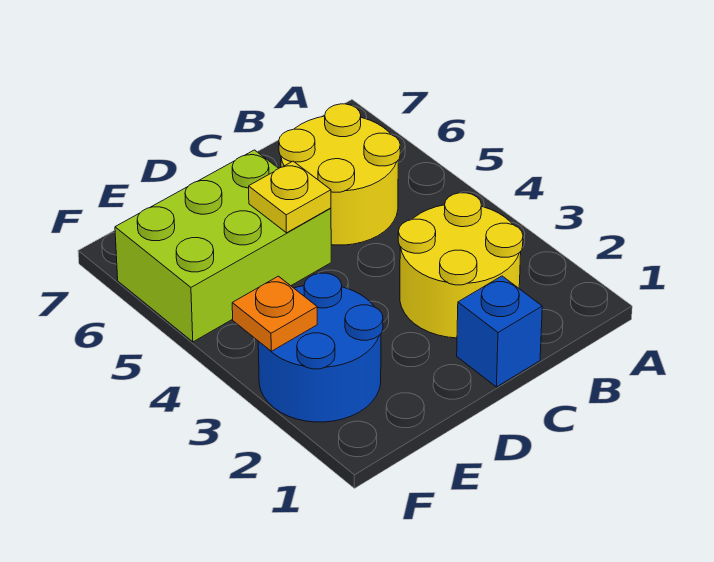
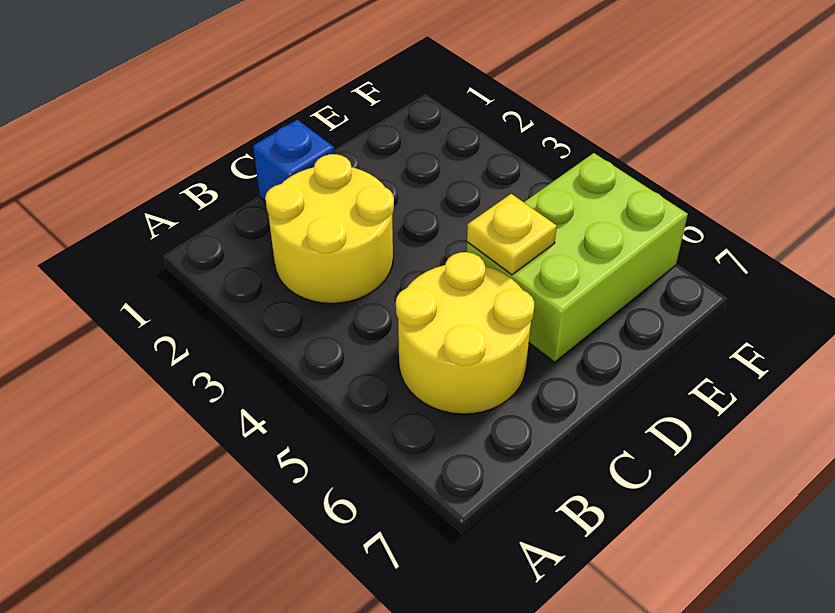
blue 2x2 round brick [258,273,383,422] -> none
orange 1x1 plate [232,276,317,351] -> none

